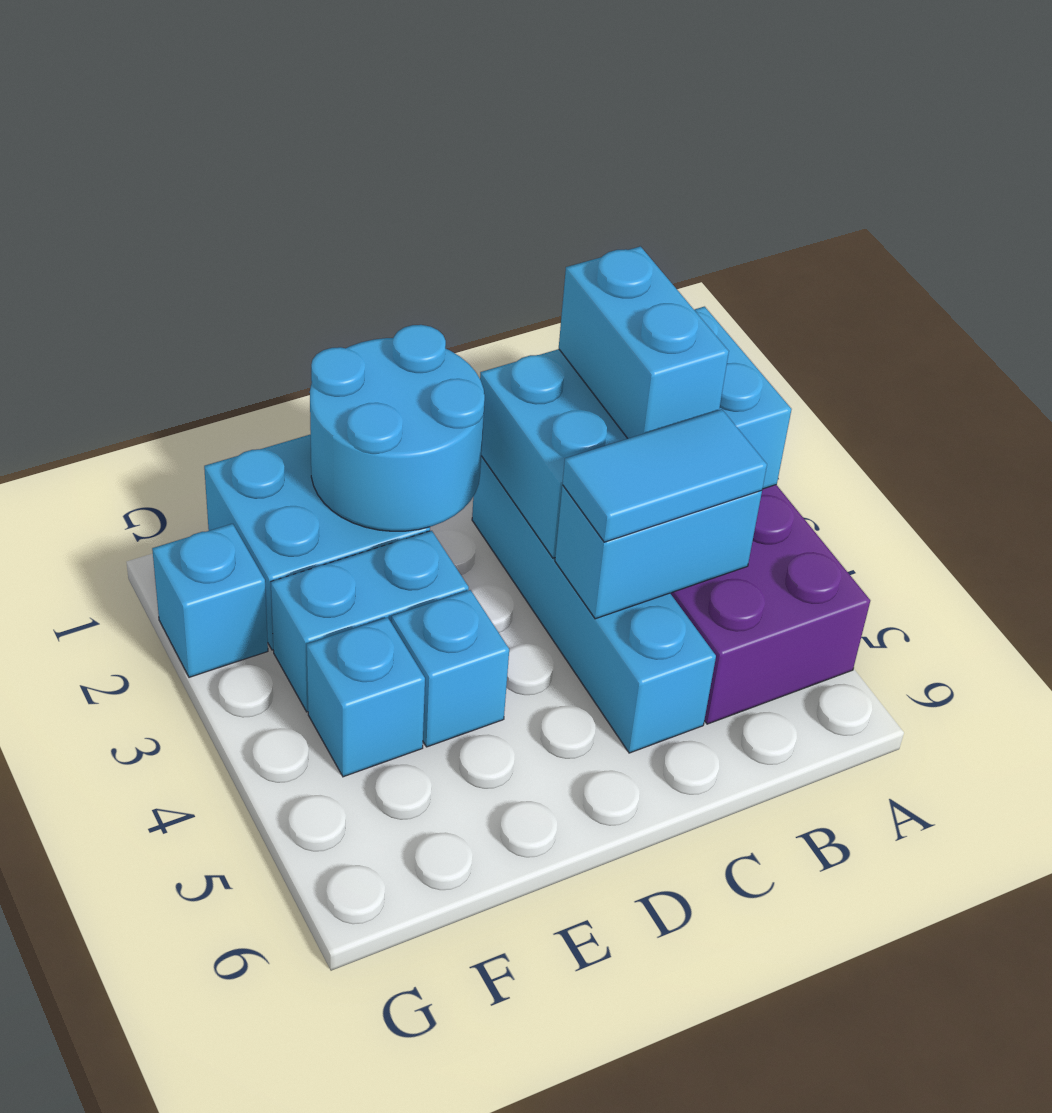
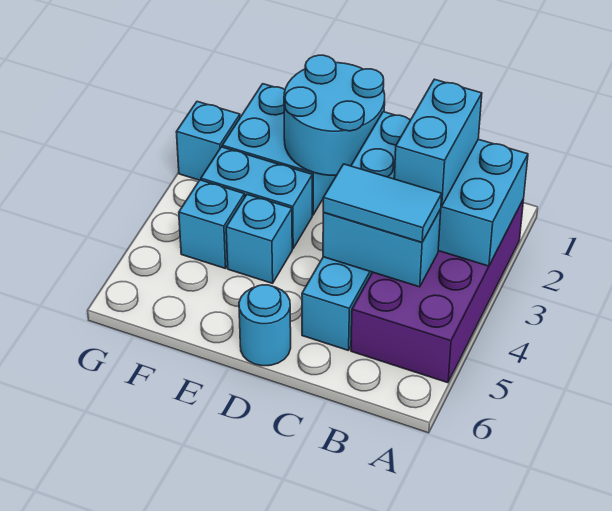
none -> cyan 1x1 round brick [239,285,291,366]

